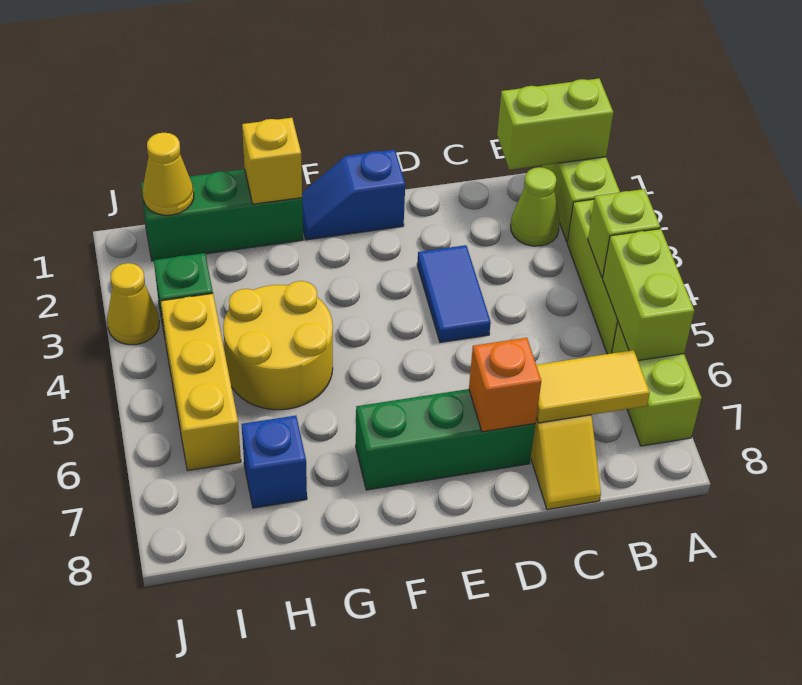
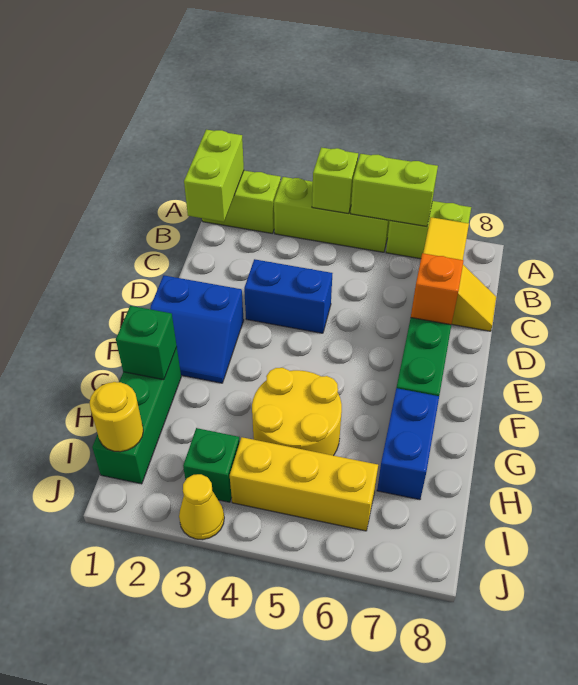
lime 1x1 cone [511,167,560,246] -> none
blue 1x2 tile [417,245,491,342] -> blue 1x2 brick [244,259,332,333]
blue 1x2 slope [302,150,405,240] -> blue 2x2 slope [150,275,244,383]
yellow 1x1 brick [242,118,302,204] -> green 1x1 brick [116,306,177,380]
blue 1x1 brick [242,416,307,508] -> blue 1x2 brick [377,388,439,500]
yellow 1x1 cone [143,133,194,215] -> yellow 1x1 round brick [90,382,143,452]

